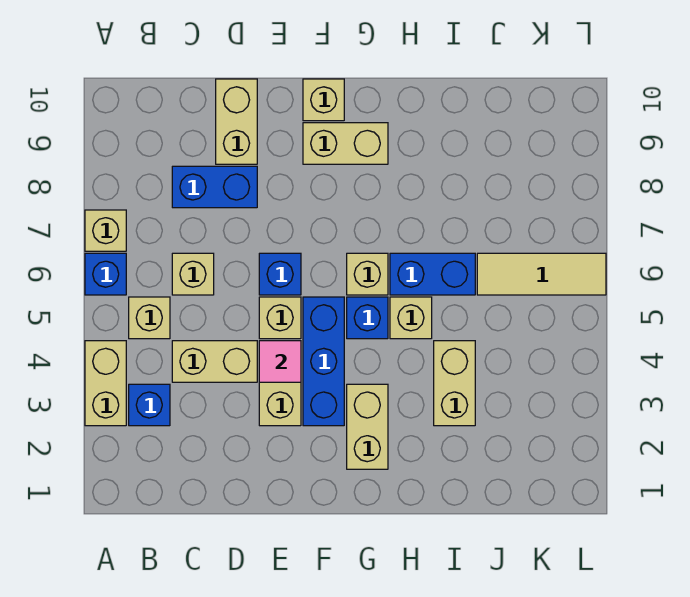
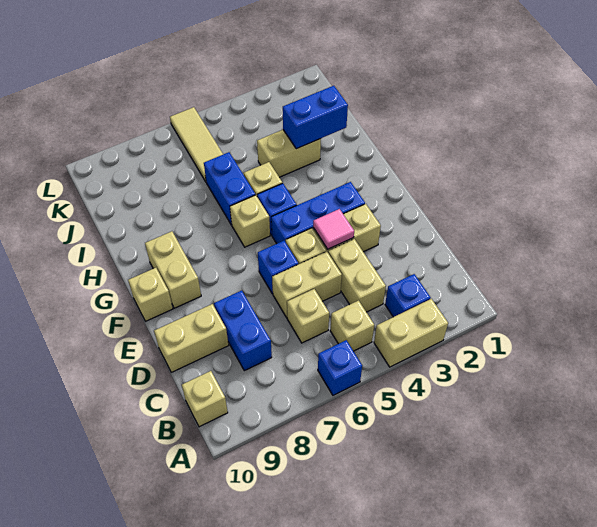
tan 1x1 brick [85,210,126,251] -> tan 1x1 brick moved to [182,371,228,427]
tan 1x2 brick [347,384,388,469] -> tan 1x2 brick moved to [272,251,342,318]
none -> blue 1x2 brick [283,86,348,149]

